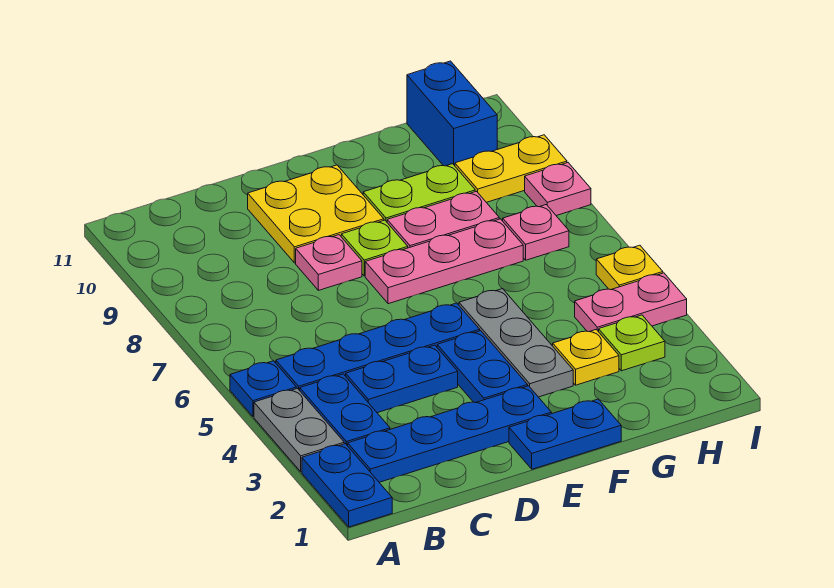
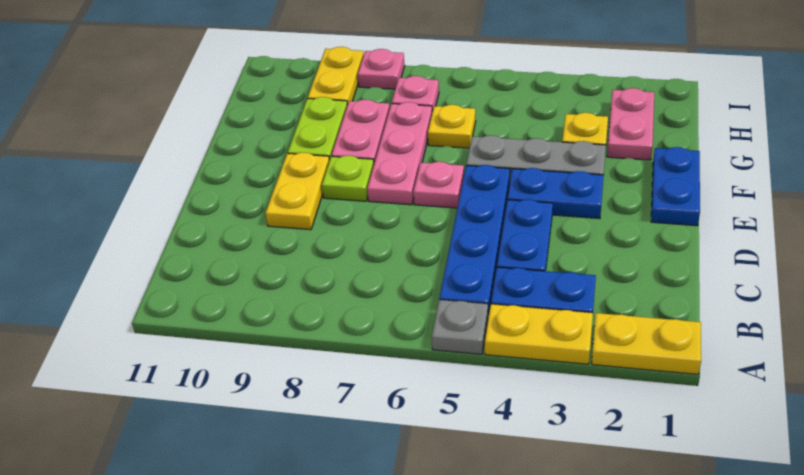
blue 1x2 plate [302,444,392,527] -> yellow 1x2 plate [592,313,701,375]
grey 1x2 plate [254,388,344,472] -> yellow 1x2 plate [485,304,593,364]
blue 1x1 plate [230,361,296,417] -> grey 1x1 plate [432,300,488,354]
blue 1x4 plate [348,386,551,482] -> none
pink 1x1 plate [296,235,362,290] -> pink 1x1 plate moved to [413,162,464,208]
yellow 2x2 plate [248,165,384,263] -> yellow 1x2 plate [266,153,329,230]
lime 1x1 plate [599,315,665,371] -> none
pink 1x2 plate [575,273,687,332] -> pink 1x2 plate moved to [607,88,654,160]
blue 1x2 brick [407,61,497,166] -> none
yellow 1x1 plate [596,245,663,290] -> yellow 1x1 plate moved to [428,105,476,148]

